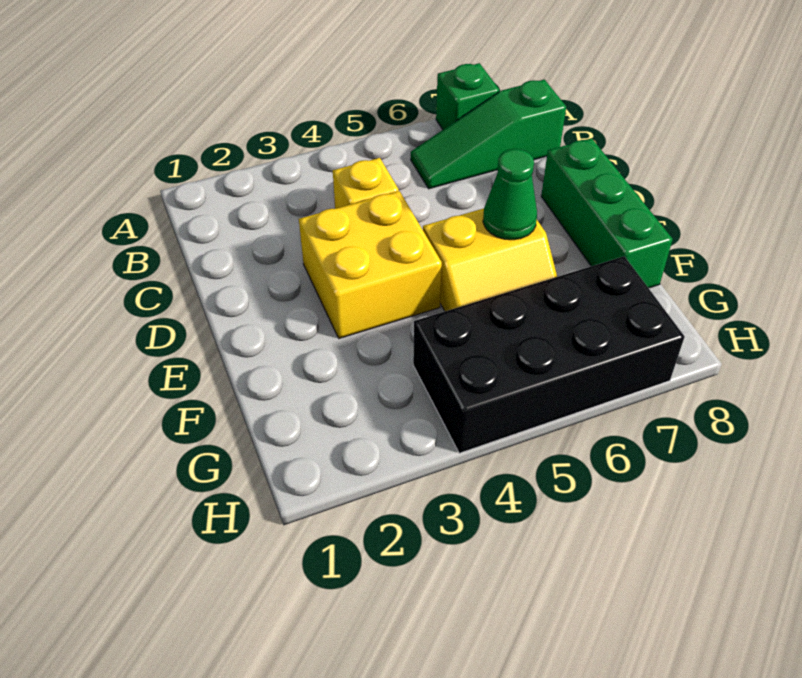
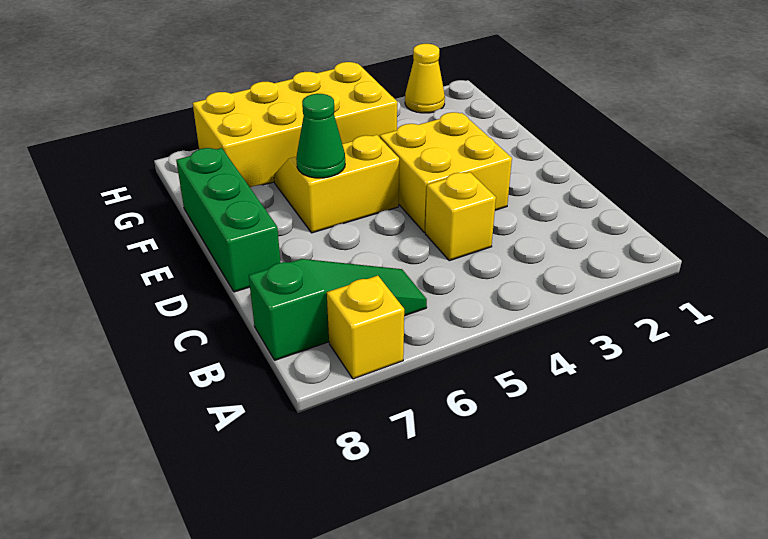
green 1x1 brick [436,63,499,130] -> yellow 1x1 brick [327,276,404,379]
black 2x4 brick [413,256,685,453] -> yellow 2x4 brick [193,62,397,187]
none -> yellow 1x1 cone [405,44,445,113]

